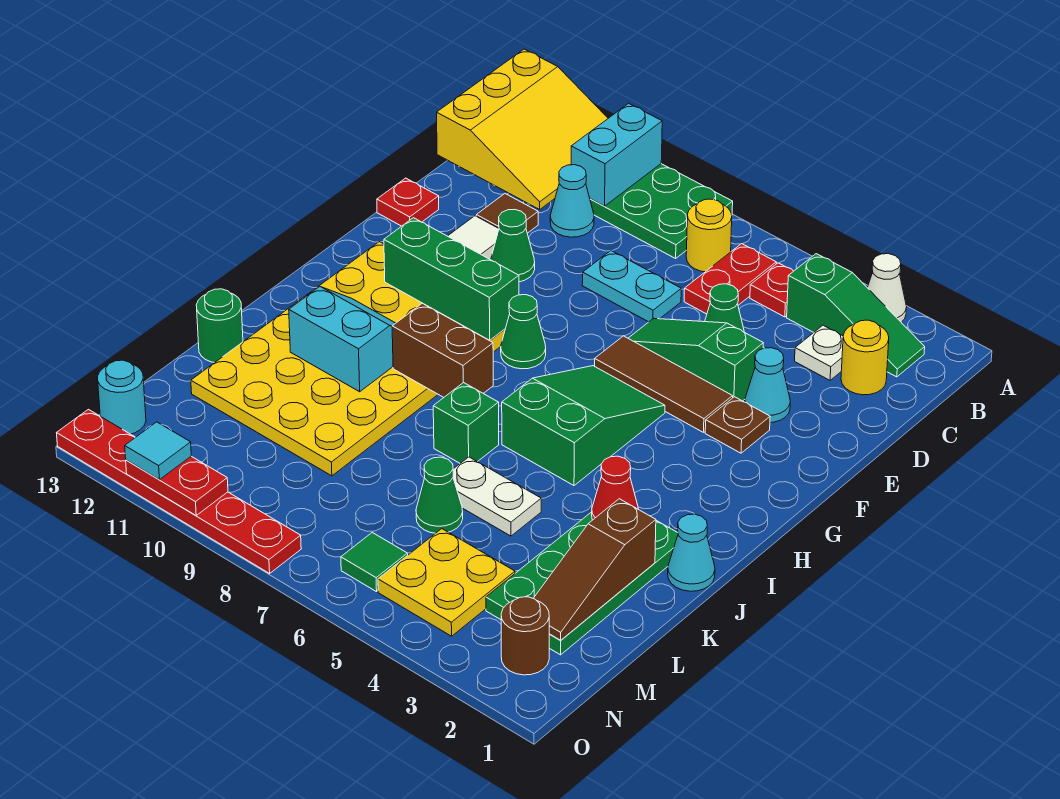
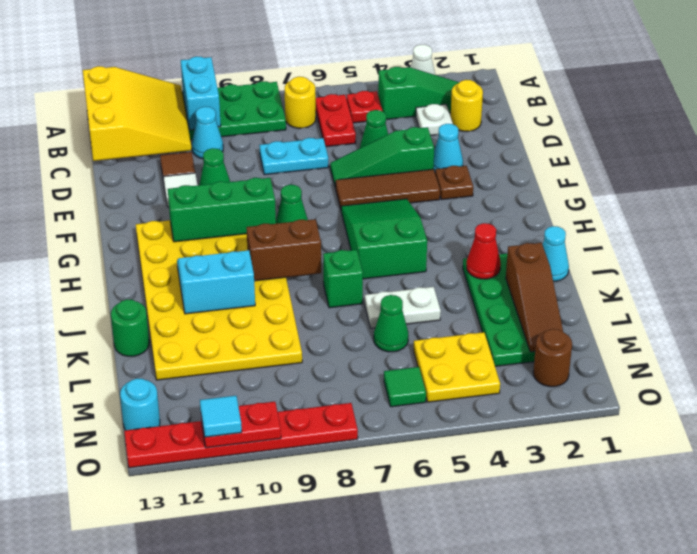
red 1x1 plate [377,178,439,226] -> none

